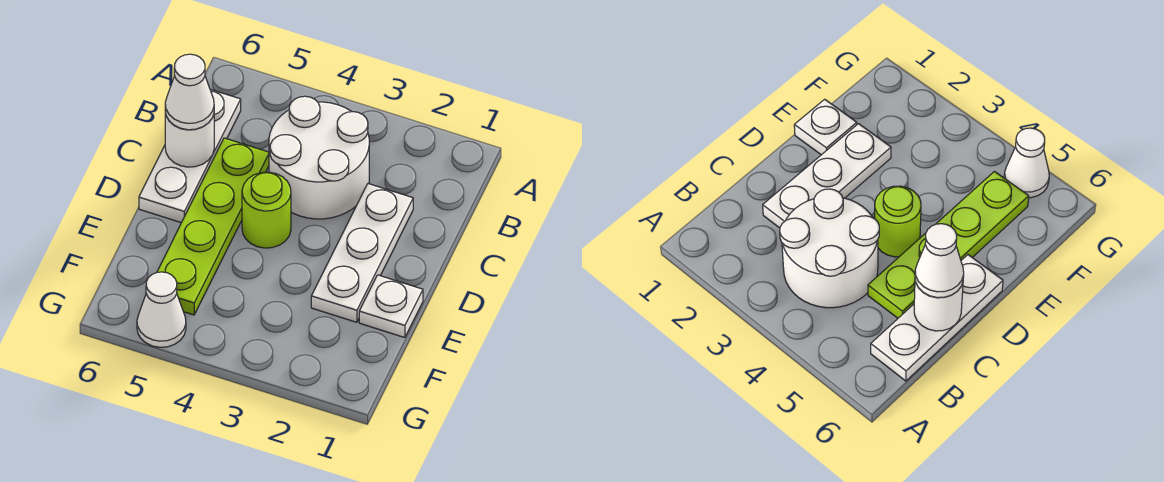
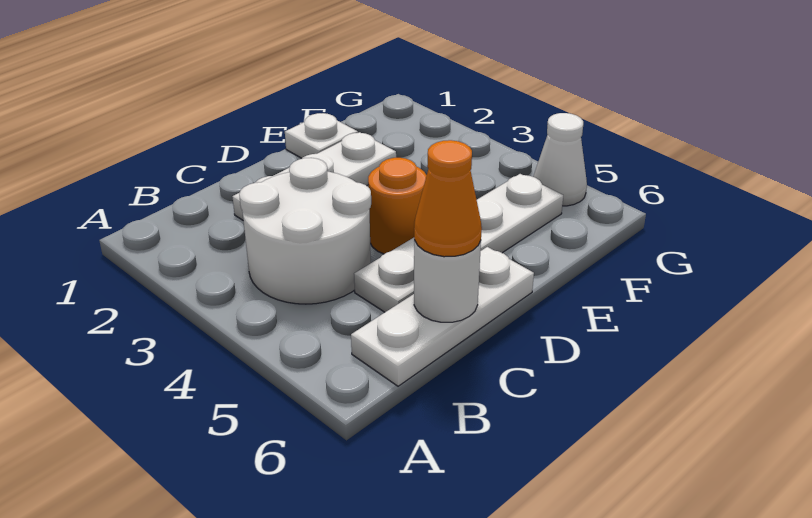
lime 1x4 plate [157,138,269,315] -> white 1x4 plate [354,174,563,312]
white 1x1 cone [165,54,214,130] -> orange 1x1 cone [414,140,482,257]
lime 1x1 round brick [242,172,291,248] -> orange 1x1 round brick [368,158,427,254]

